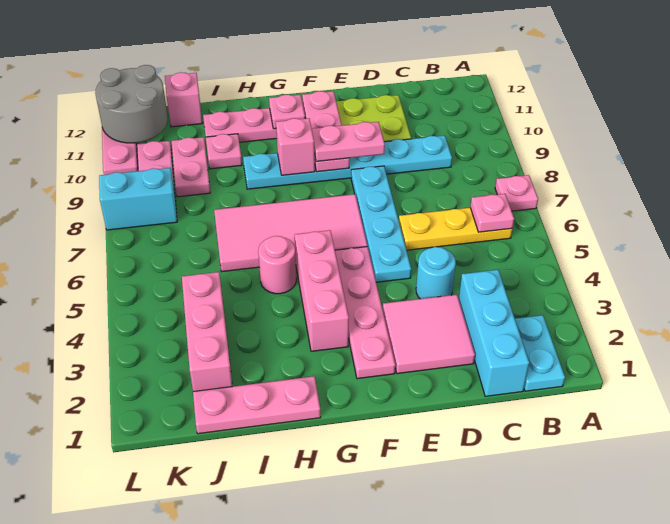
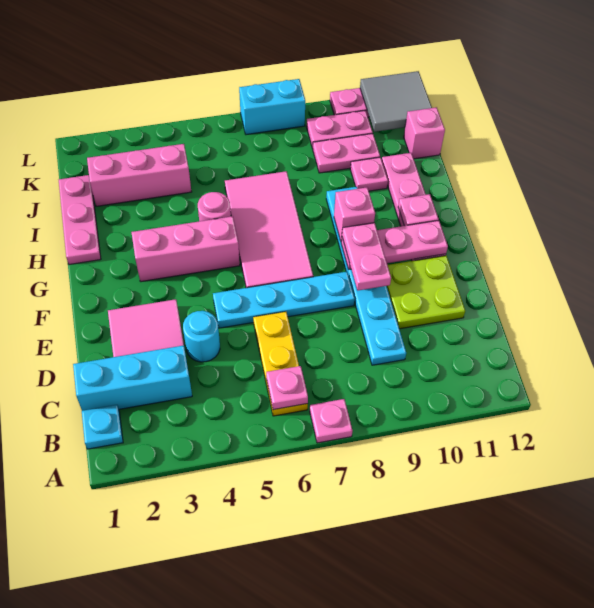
cyan 1x2 plate [515,315,565,391] -> cyan 1x1 plate [82,405,123,449]
pink 1x4 plate [335,247,395,379] -> none
cyan 1x2 brick [99,168,177,230] -> cyan 1x2 brick turned to [239,79,305,135]
grey 2x2 round brick [95,65,168,143] -> grey 2x2 tile [360,71,432,132]

